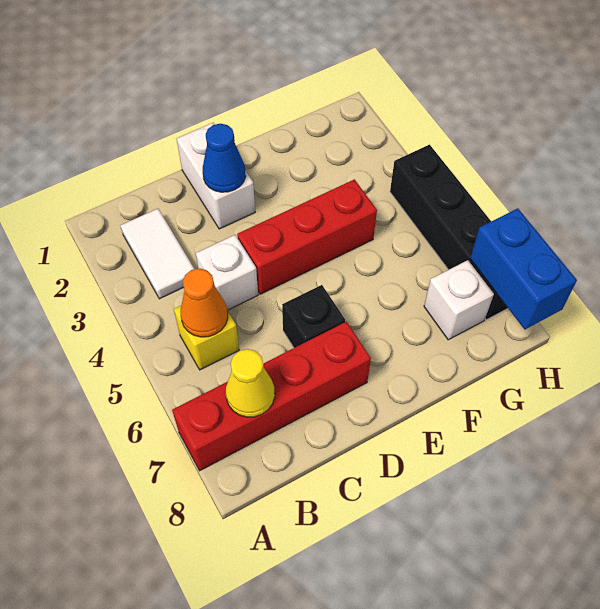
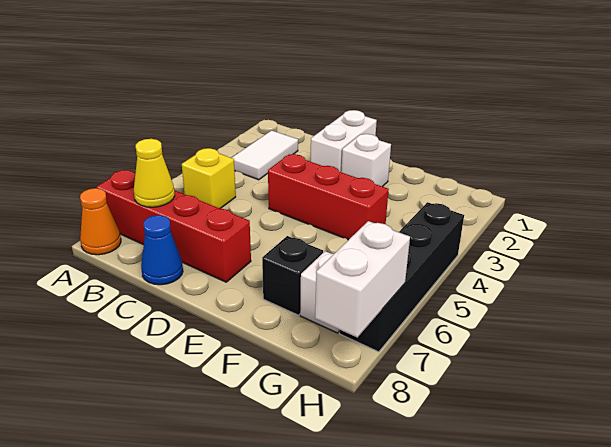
orange 1x1 cone [181,268,228,337] -> orange 1x1 cone moved to [80,188,121,255]
white 1x1 brick [196,235,258,310] -> white 1x1 brick moved to [341,134,391,187]
blue 1x1 cone [203,124,246,192] -> blue 1x1 cone moved to [141,215,183,285]
black 1x1 brick [282,285,345,348] -> black 1x1 brick moved to [262,236,323,315]
blue 1x2 brick [470,208,577,329] -> white 1x2 brick [315,221,410,337]

